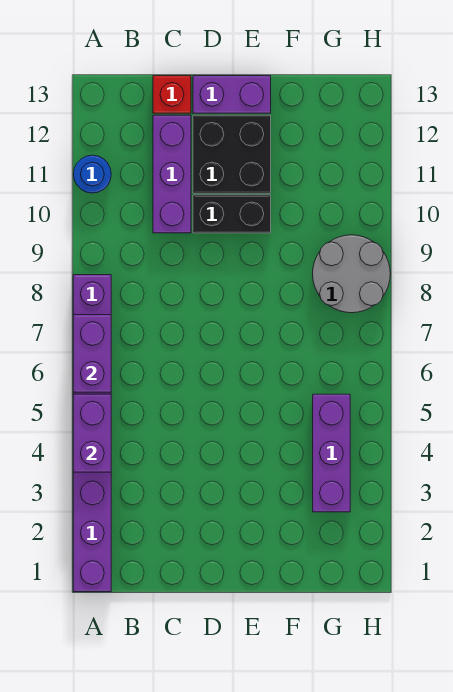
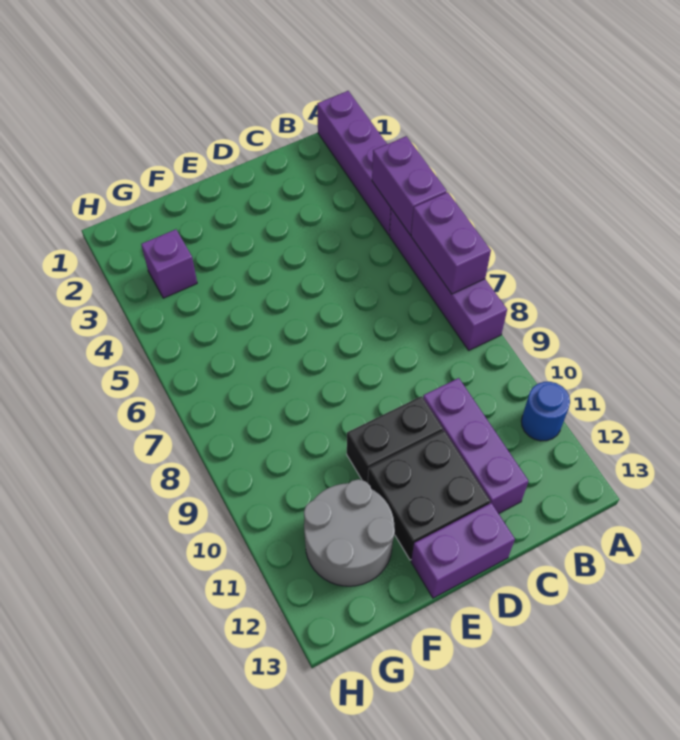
red 1x1 brick [153,76,191,113] -> none
purple 1x3 brick [313,394,350,512] -> purple 1x1 brick [141,229,197,298]
grey 2x2 round brick [313,235,390,313] -> grey 2x2 round brick moved to [304,479,395,586]

